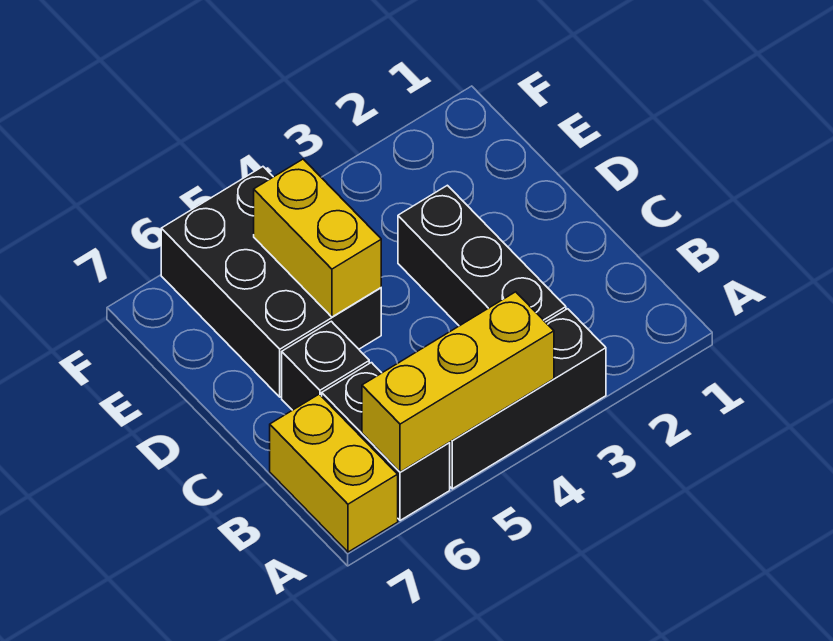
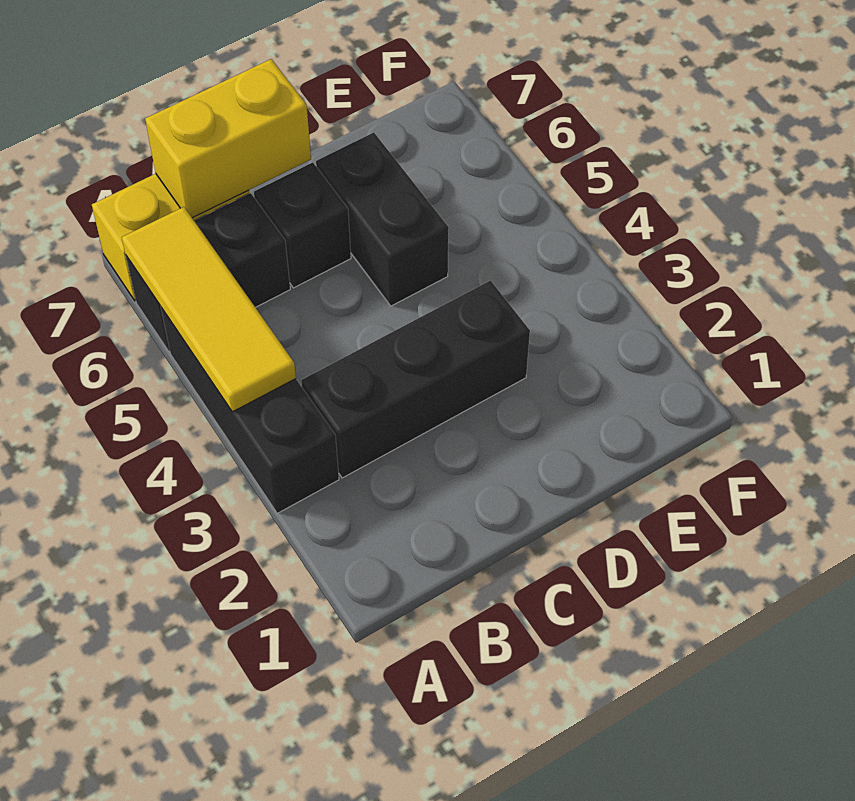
yellow 1x3 brick [362,292,554,472] -> yellow 1x3 tile [122,207,296,412]
black 2x3 brick [161,167,381,397] -> black 1x2 brick [316,132,449,306]
yellow 1x2 brick [254,159,381,317] -> yellow 1x2 brick moved to [145,59,311,218]

